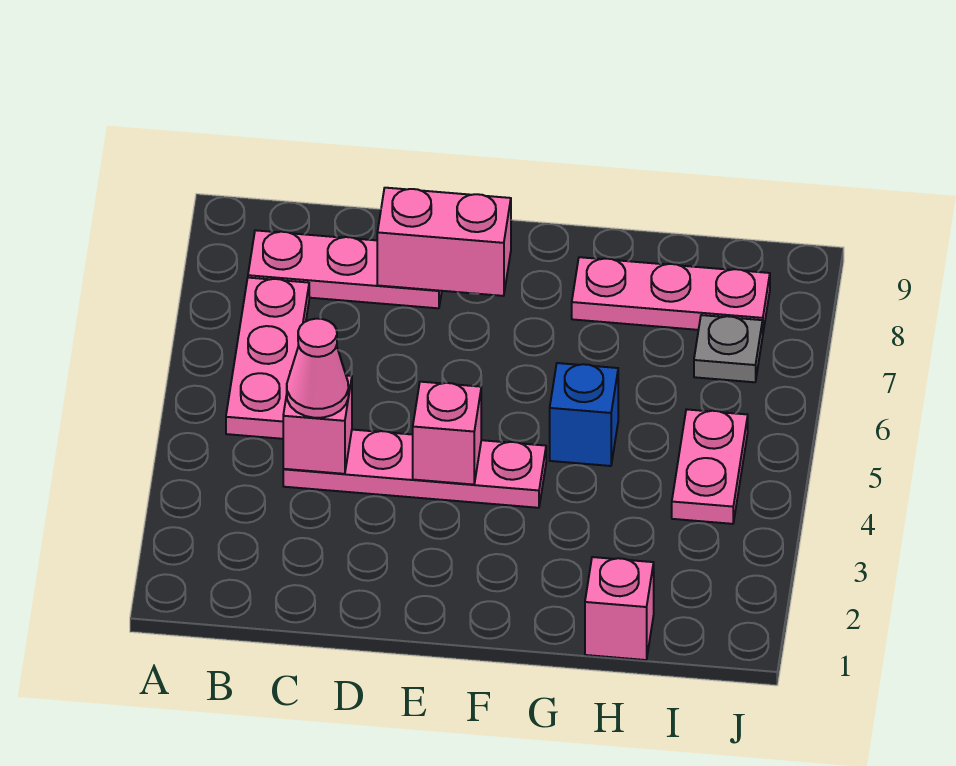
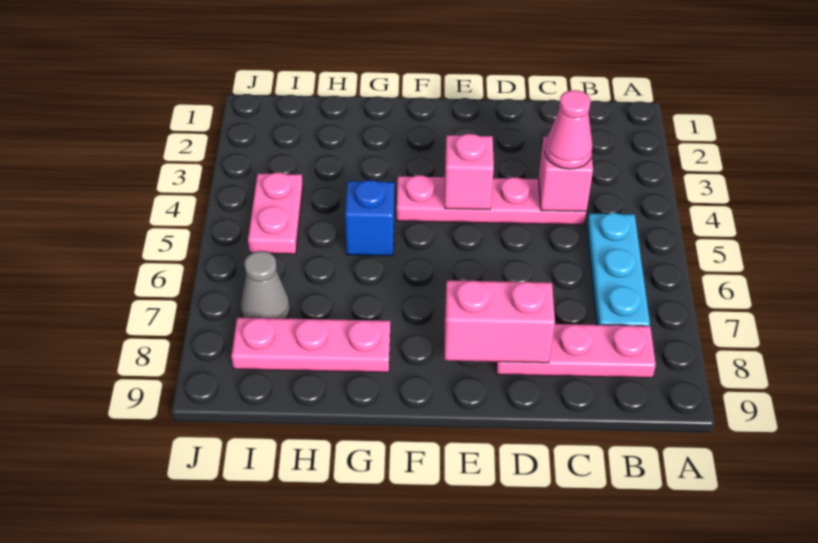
pink 1x3 plate [226,278,309,439] -> cyan 1x3 plate [587,213,650,326]
pink 1x1 brick [585,557,654,660] -> none
grey 1x1 plate [694,315,763,382] -> grey 1x1 cone [241,251,290,319]

